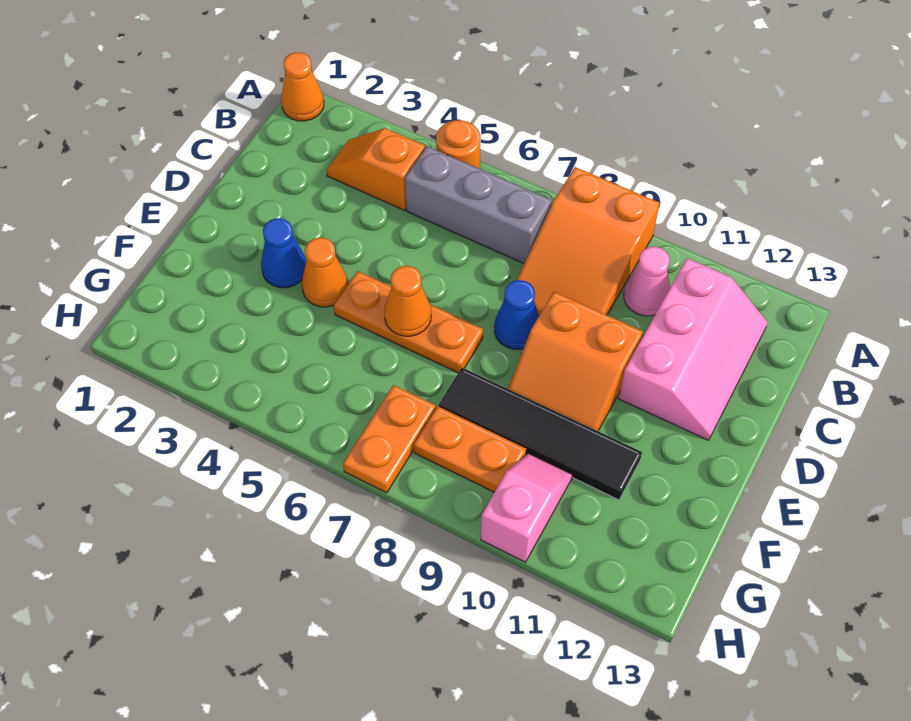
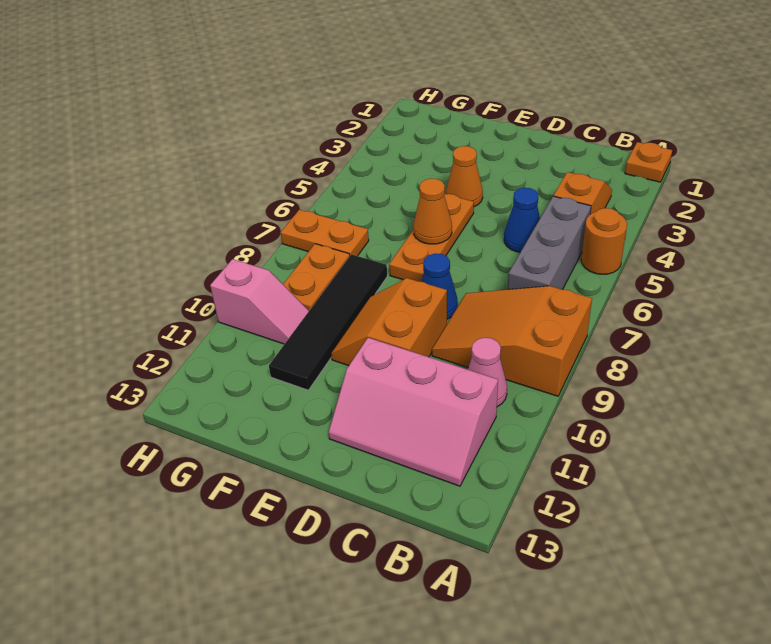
orange 1x1 cone [281,52,324,121] -> orange 1x1 plate [625,142,672,182]
blue 1x1 cone [261,218,306,288] -> blue 1x1 cone moved to [504,188,540,252]

